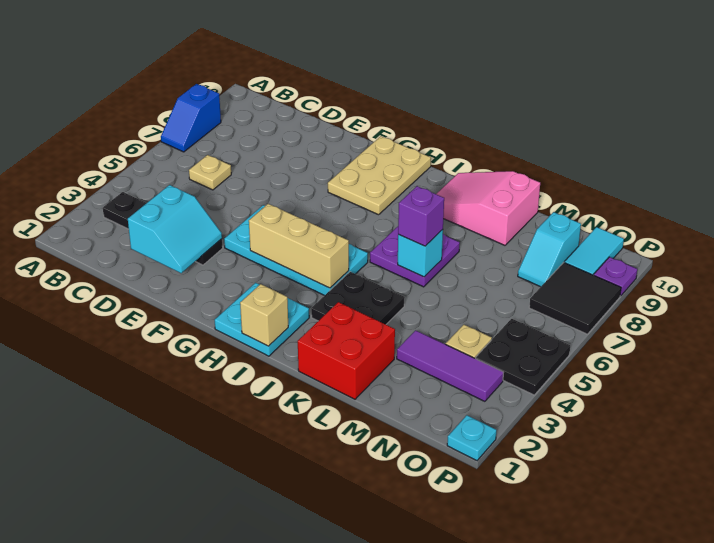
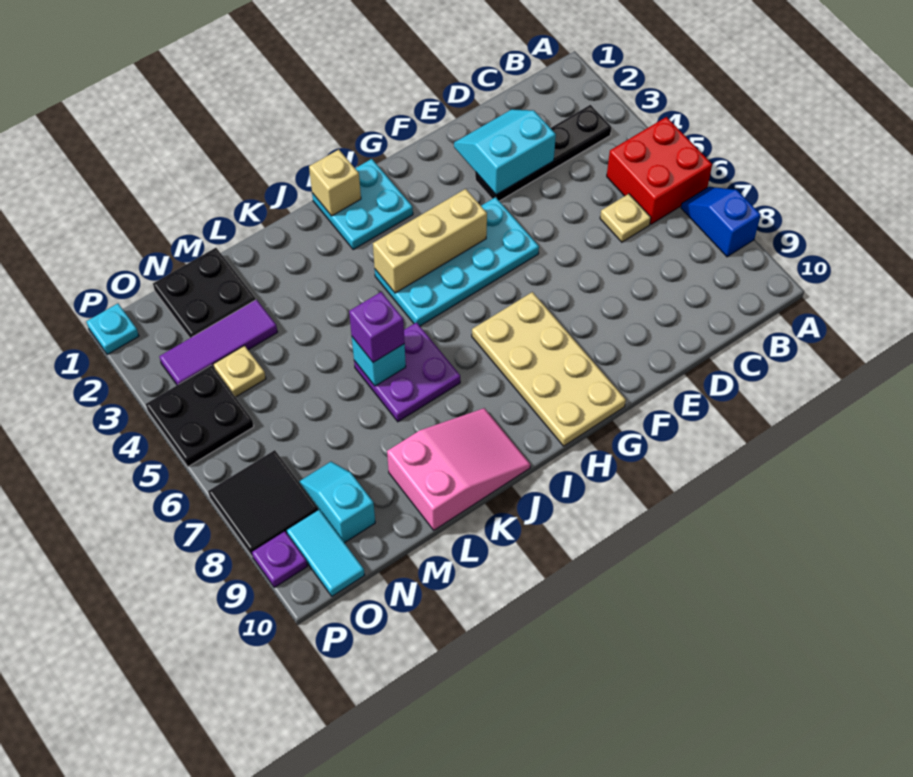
cyan 2x2 slope [128,185,222,273] -> cyan 2x2 slope turned to [454,109,556,195]
tan 2x3 plate [328,136,431,215] -> tan 2x4 plate [472,292,626,446]
black 2x2 plate [311,272,405,324] -> black 2x2 plate moved to [153,248,256,338]
red 2x2 brick [298,302,395,399] -> red 2x2 brick moved to [607,117,712,224]

